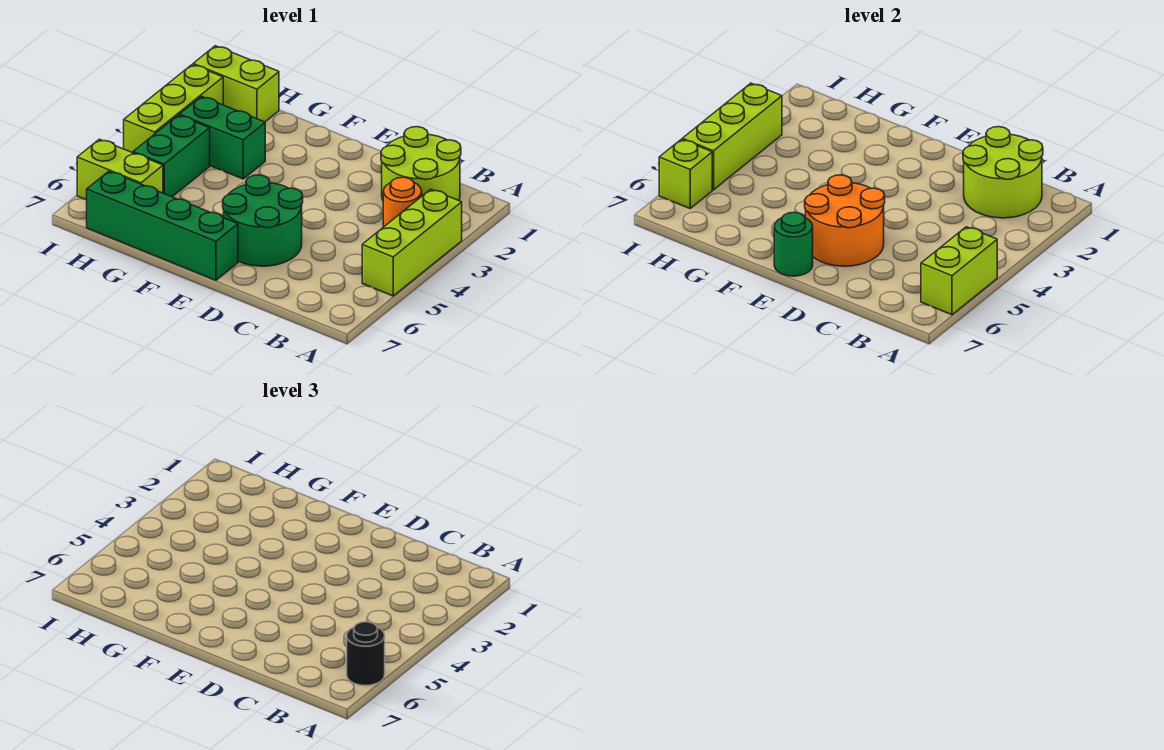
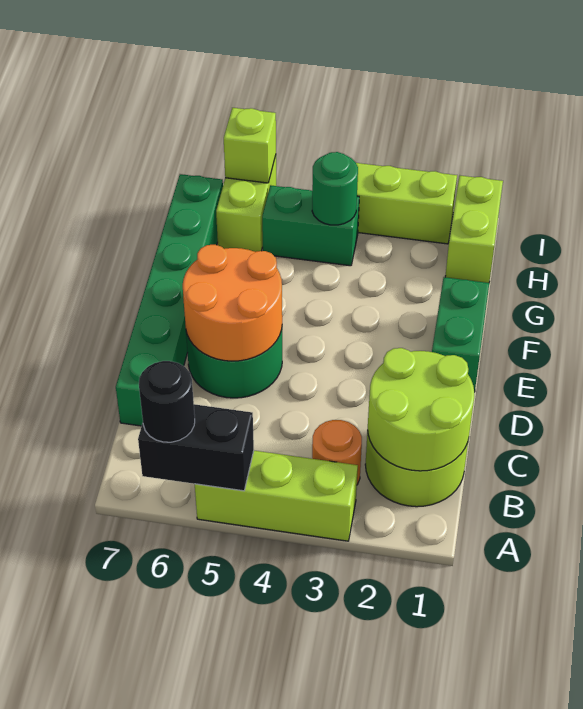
lime 1x2 brick [921,227,997,315] -> black 1x2 brick [138,404,254,491]
green 1x4 brick [87,171,238,280] -> green 1x6 brick [116,174,223,426]
green 1x1 round brick [774,212,813,276] -> green 1x1 round brick moved to [312,152,358,225]
green 1x2 brick [180,96,265,179] -> green 1x2 brick moved to [432,277,489,392]
lime 1x3 brick [682,83,782,190] -> none

